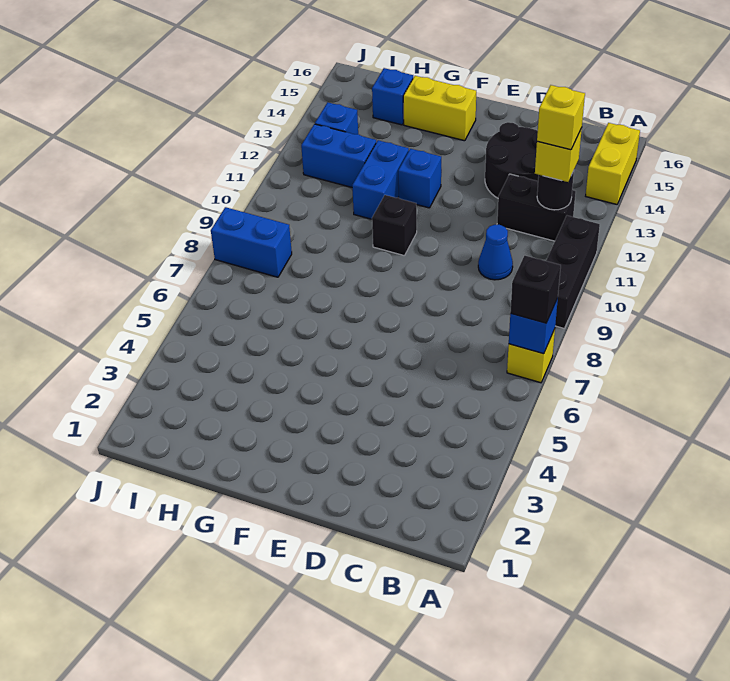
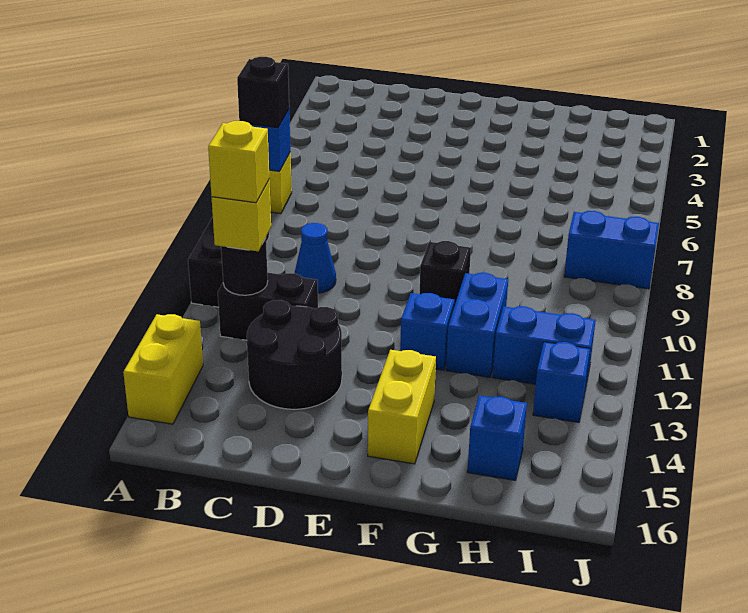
yellow 1x2 brick [403,76,476,141] -> yellow 1x2 brick turned to [368,350,436,464]

